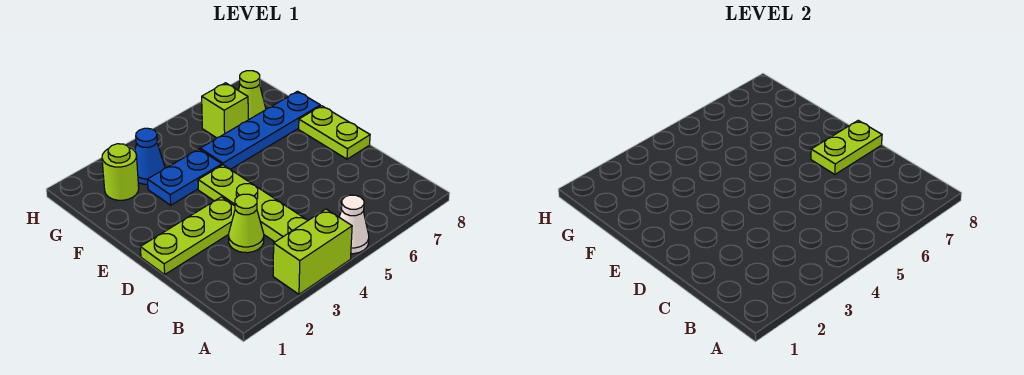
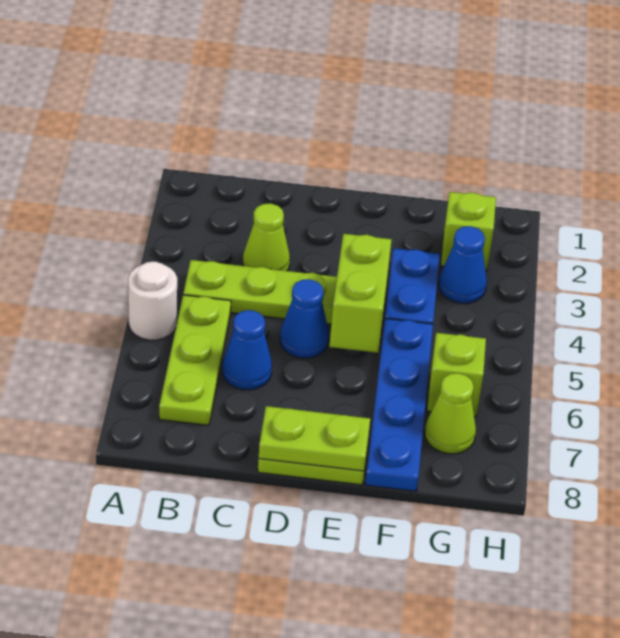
lime 1x2 brick [273,209,352,294] -> lime 1x2 brick moved to [329,234,392,353]
white 1x1 cone [339,195,369,254] -> white 1x1 round brick [128,262,177,340]
none -> blue 1x1 cone [223,310,272,390]
lime 1x3 plate [140,197,235,274] -> lime 1x3 plate moved to [159,295,231,425]
none -> blue 1x1 cone [280,279,329,358]
lime 1x2 plate [811,120,882,174] -> lime 1x2 plate turned to [259,406,370,471]
lime 1x1 round brick [102,144,139,200] -> lime 1x1 brick [441,192,496,271]

